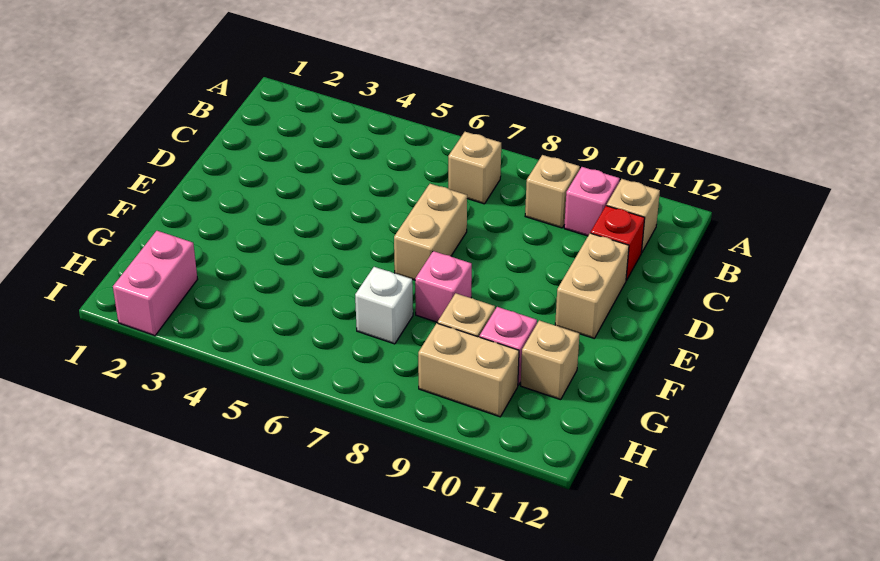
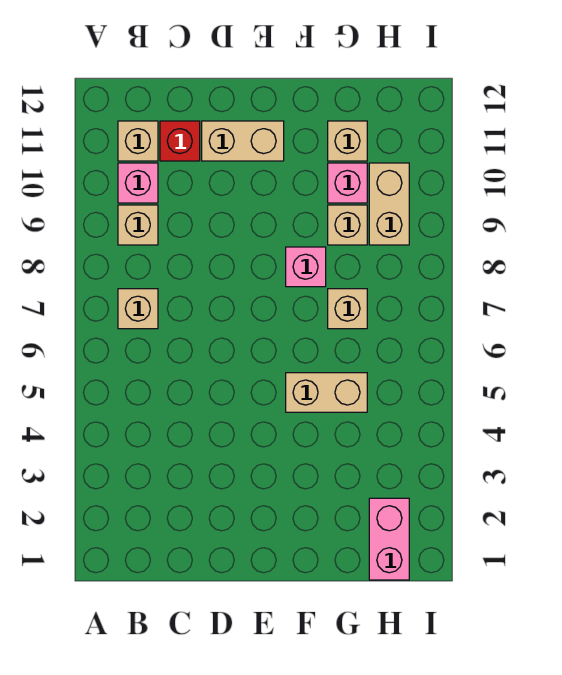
tan 1x2 brick [394,184,467,280] -> tan 1x2 brick moved to [286,373,367,412]
white 1x1 brick [355,267,413,344] -> tan 1x1 brick [328,289,367,329]
pink 1x2 brick [113,231,198,336] -> pink 1x2 brick turned to [369,498,409,580]

